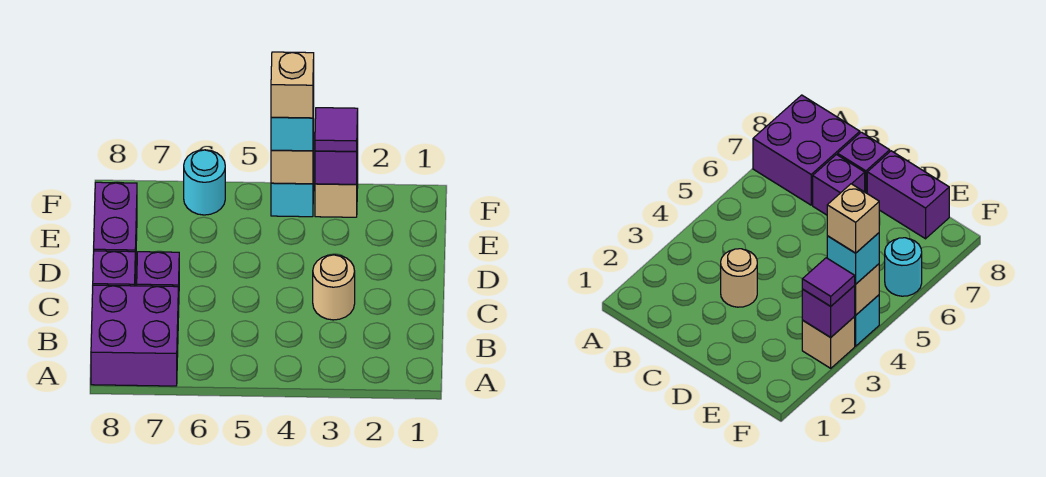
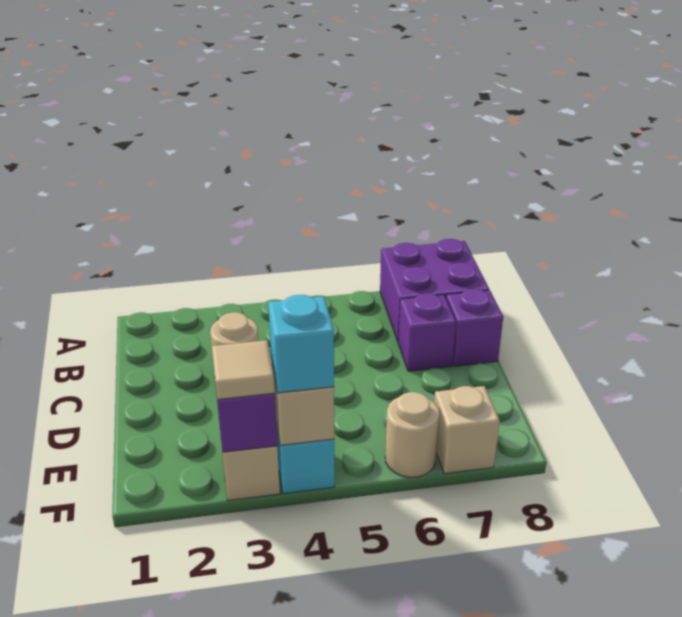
purple 1x2 brick [94,182,137,280] -> none
purple 1x1 tile [315,108,358,151] -> tan 1x1 tile [212,340,275,400]
tan 1x1 brick [271,52,314,118] -> tan 1x1 brick moved to [434,386,500,474]
cyan 1x1 round brick [184,150,225,215] -> tan 1x1 round brick [385,392,440,477]

